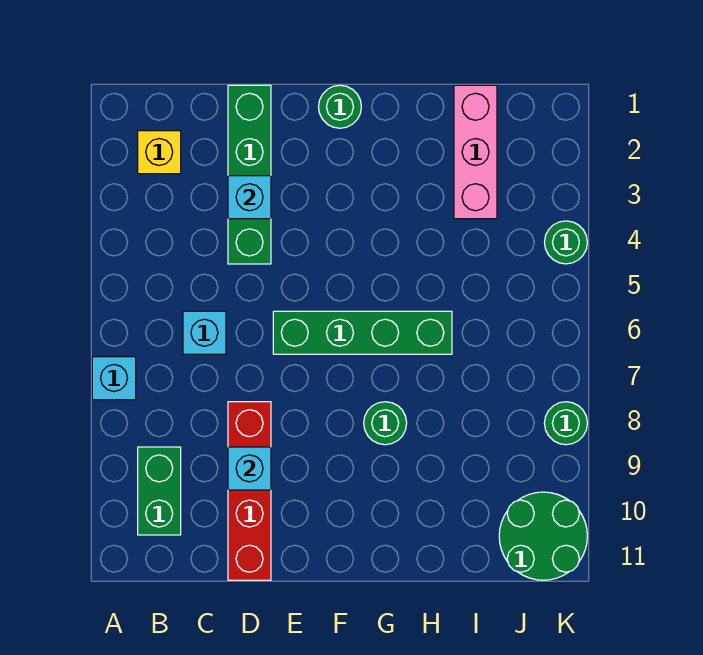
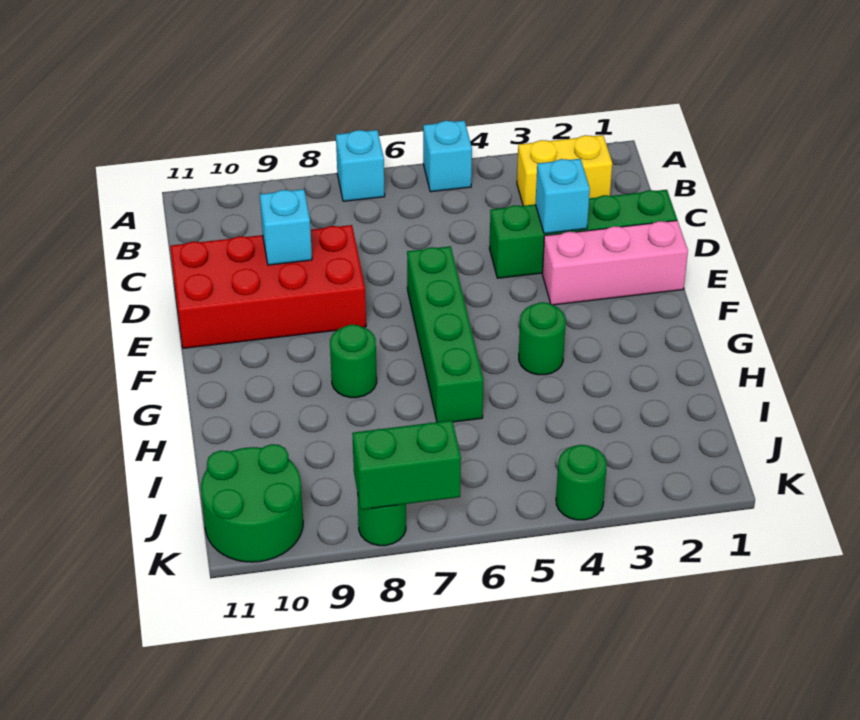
yellow 1x1 brick [138,131,181,174] -> yellow 1x2 brick [517,135,612,206]
green 1x2 brick [138,447,181,535] -> green 1x2 brick moved to [352,420,461,510]
cyan 1x1 brick [183,311,226,354] -> cyan 1x1 brick moved to [423,121,472,192]
red 1x4 brick [228,402,271,580] -> red 2x4 brick [170,225,366,348]
green 1x1 round brick [319,85,361,128] -> green 1x1 round brick moved to [519,302,566,375]
pink 1x3 brick [454,85,497,219] -> pink 1x3 brick moved to [542,220,688,305]

